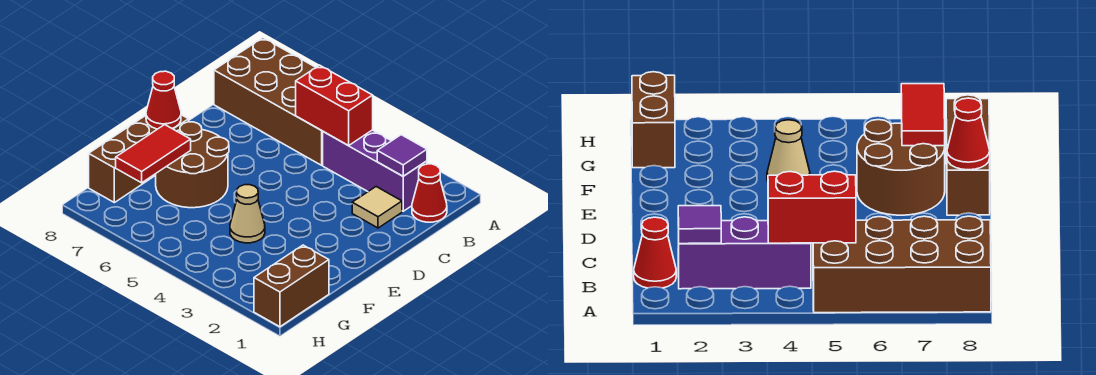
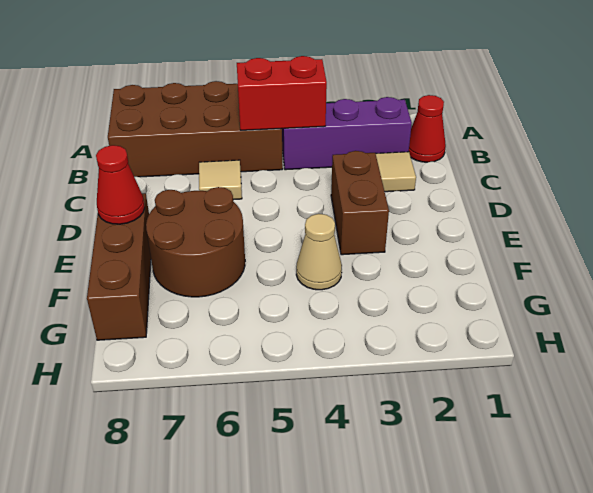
purple 1x1 tile [377,135,427,176] -> none
none -> tan 1x1 tile [199,160,242,200]
red 1x2 tile [116,125,191,183] -> none
brown 1x2 brick [254,245,329,327] -> brown 1x2 brick moved to [331,151,389,255]

